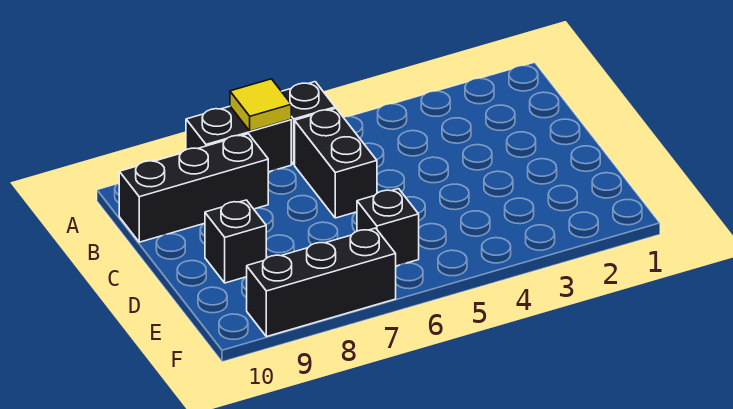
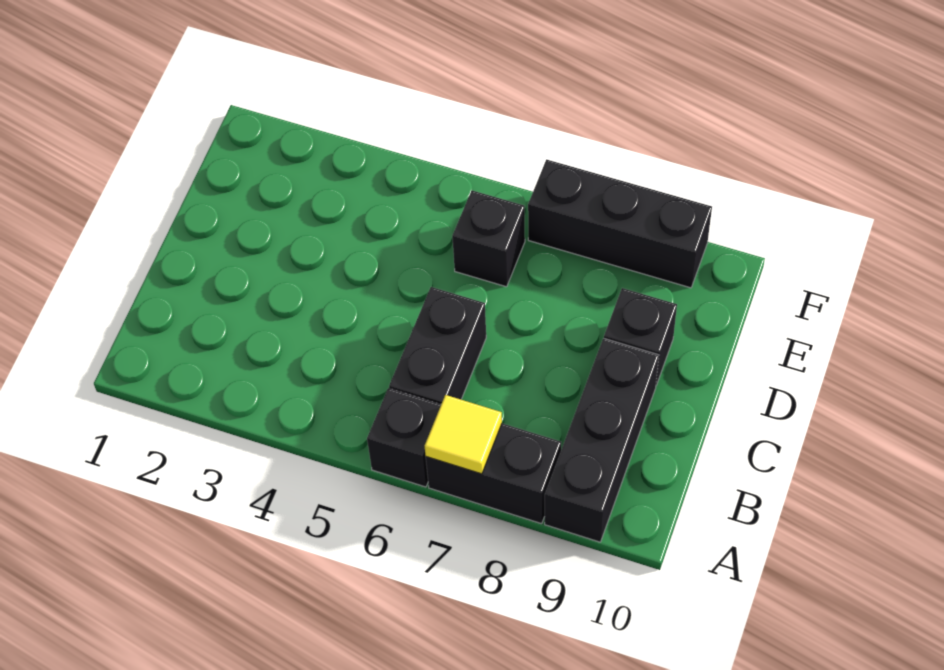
black 1x3 brick [119,134,268,242] -> black 1x3 brick turned to [545,338,659,542]

